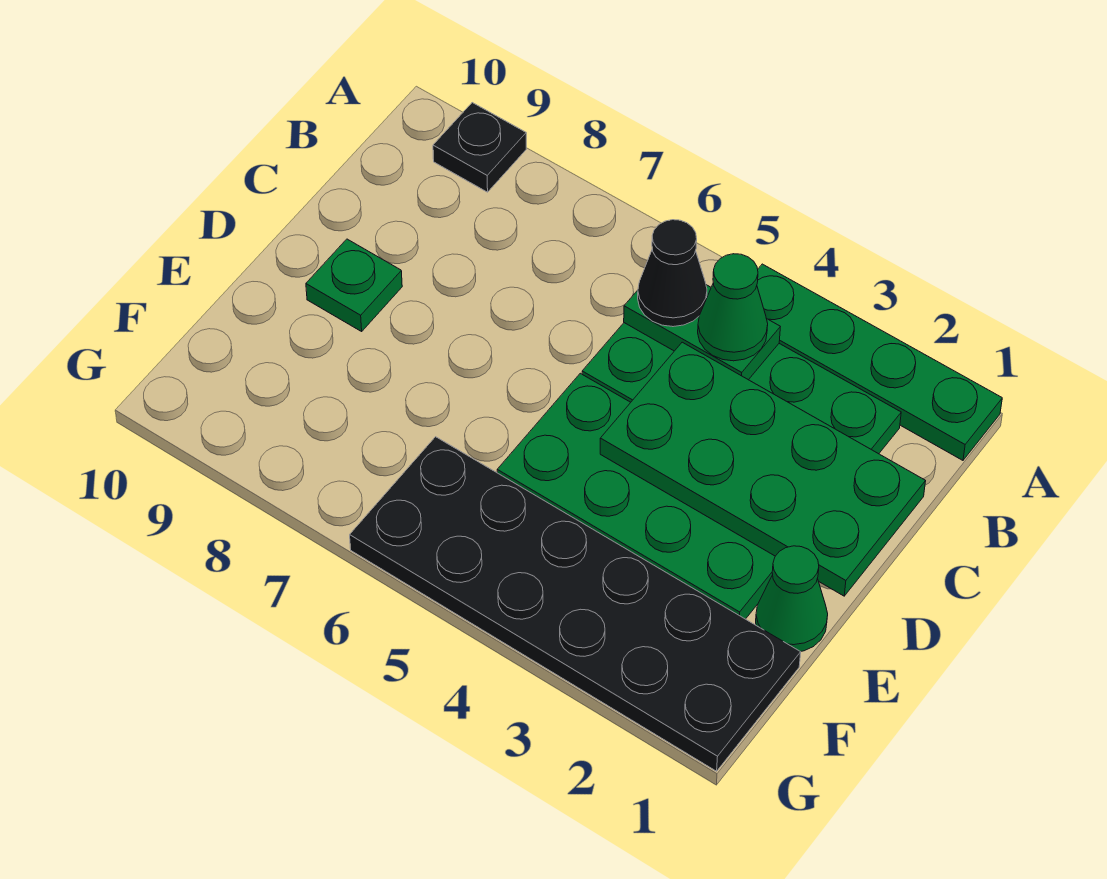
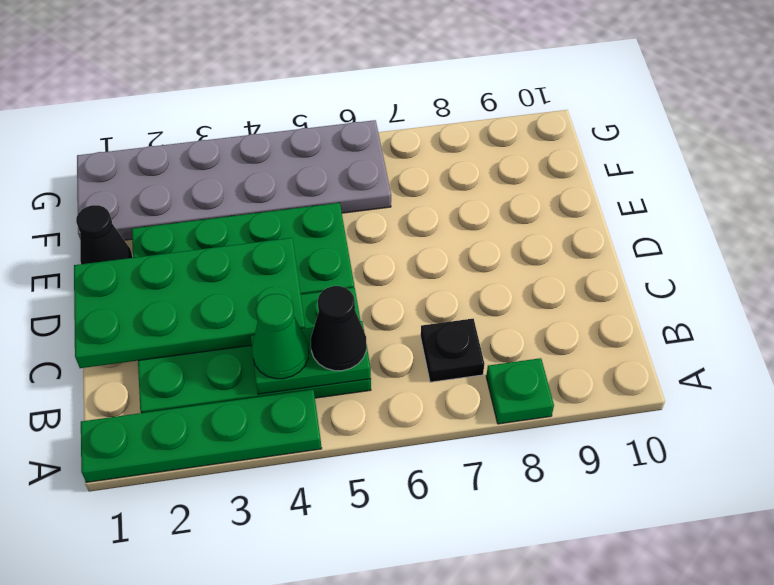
black 1x1 plate [433,103,526,192] -> black 1x1 plate moved to [421,319,484,382]
green 1x1 plate [306,239,402,331] -> green 1x1 plate moved to [486,358,554,424]
green 1x1 cone [756,546,828,651] -> black 1x1 cone [76,205,133,264]
black 2x6 plate [350,437,801,771] -> grey 2x6 plate [77,120,391,240]

